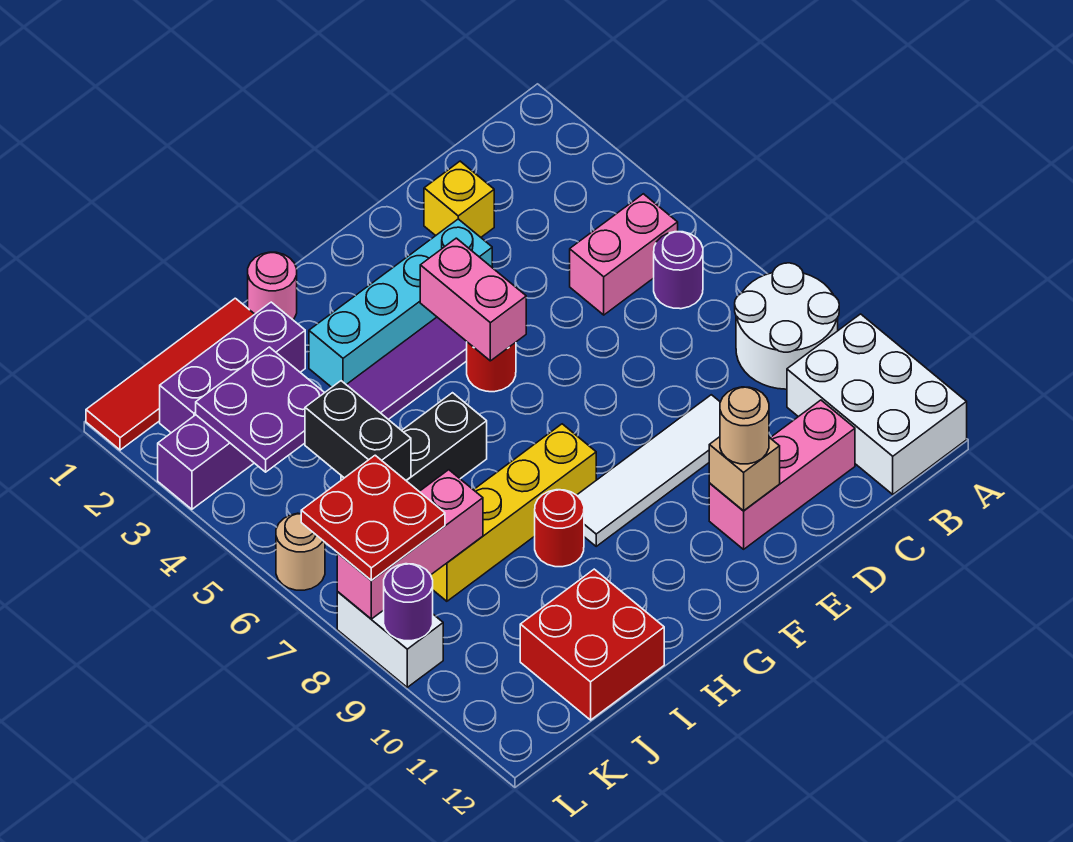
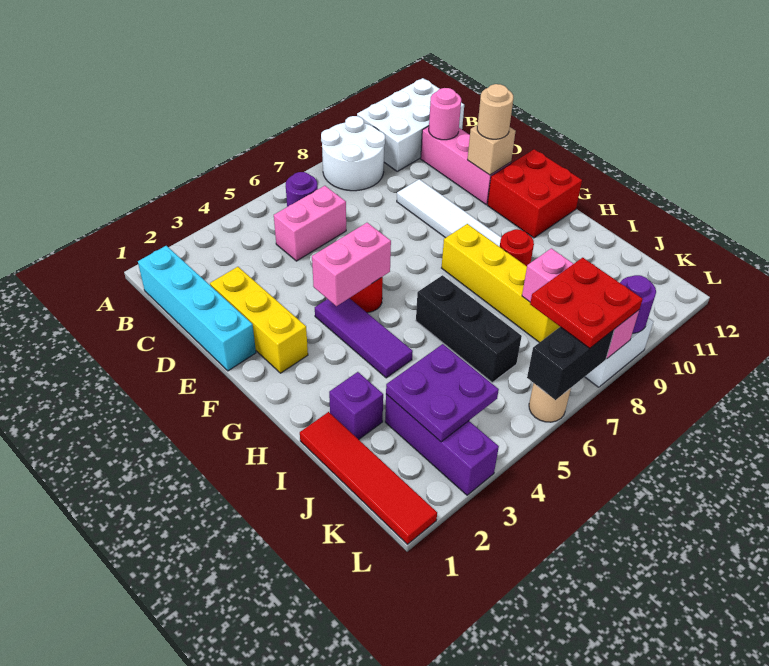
pink 1x2 brick [570,194,678,315] -> pink 1x2 brick turned to [274,186,346,261]
yellow 1x1 brick [424,161,494,237] -> yellow 1x3 brick [210,267,308,373]
cyan 1x4 brick [309,219,492,387] -> cyan 1x4 brick moved to [138,246,256,371]
pink 1x1 round brick [248,252,297,320] -> pink 1x1 round brick moved to [429,88,461,140]
purple 1x3 brick [160,302,305,433] -> purple 1x1 brick [329,372,383,439]
red 2x2 brick [520,569,664,720] -> red 2x2 brick moved to [487,149,582,238]
black 1x2 brick [305,381,411,480] -> black 1x2 brick moved to [527,327,614,400]

